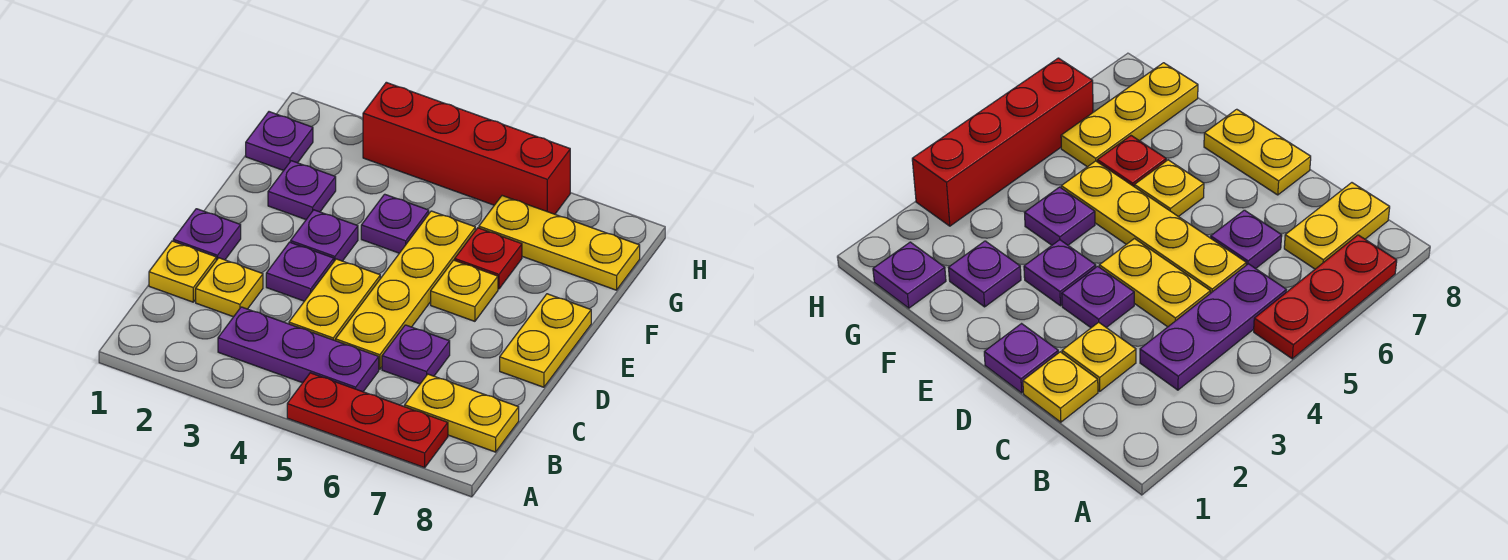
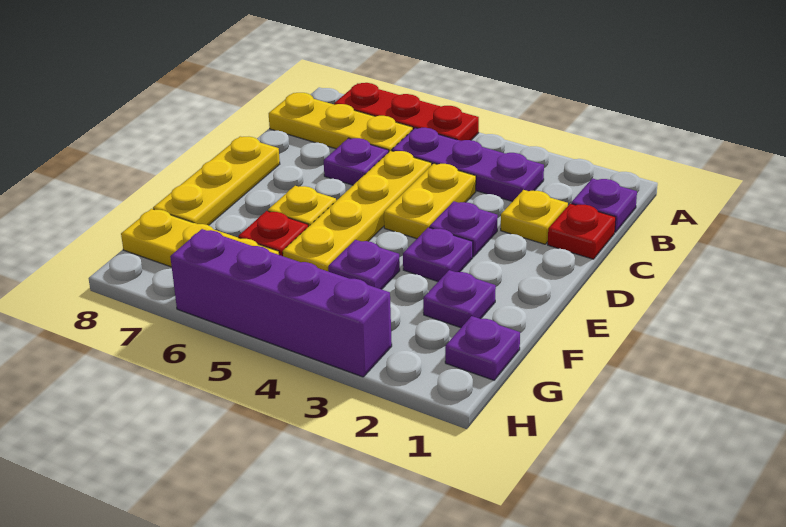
yellow 1x2 plate [405,374,519,452] -> yellow 1x3 plate [269,93,413,152]
yellow 1x1 plate [149,241,216,302] -> red 1x1 plate [548,204,616,259]
purple 1x1 plate [173,209,241,260] -> purple 1x1 plate moved to [571,178,637,232]
yellow 1x2 plate [500,294,591,387] -> yellow 1x3 plate [153,136,280,225]
red 1x4 brick [363,82,570,214] -> purple 1x4 brick [170,229,392,377]

